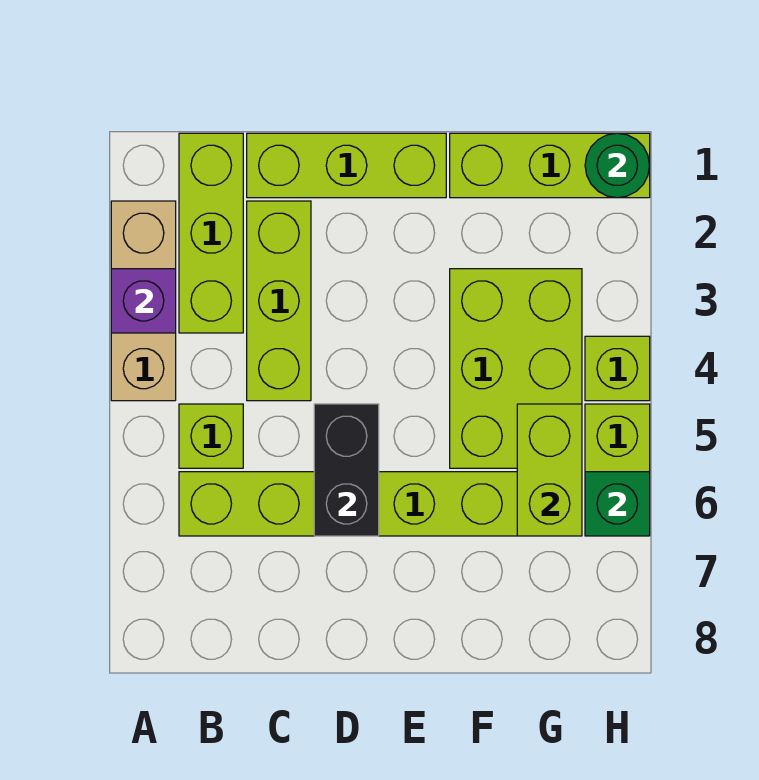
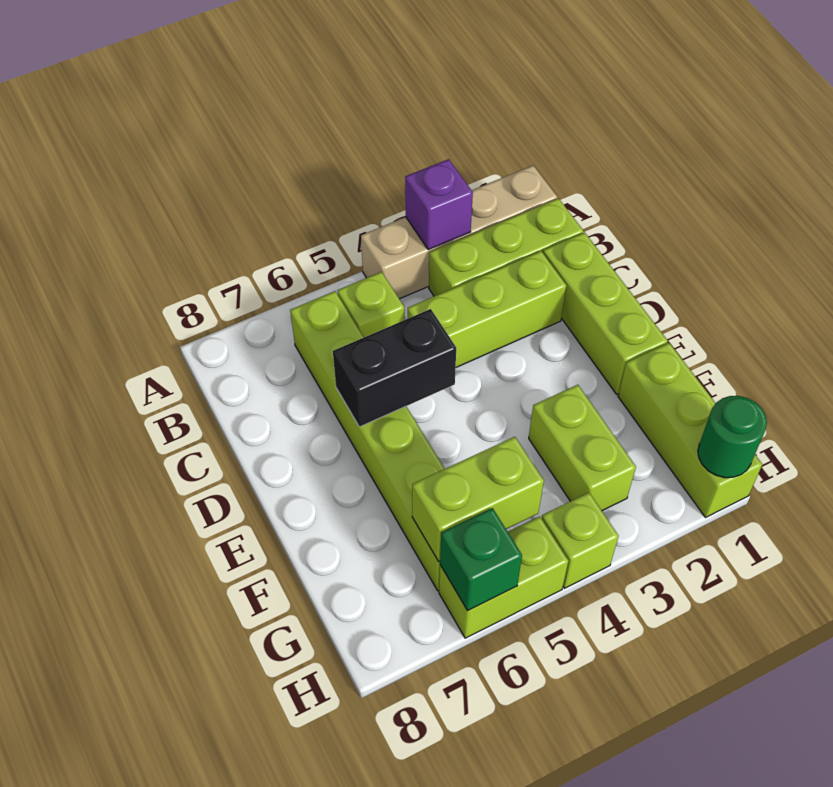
tan 1x3 brick [111,201,176,401] -> tan 1x4 brick [361,166,557,299]
lime 2x3 brick [450,269,582,468] -> lime 1x2 brick [529,385,636,511]

